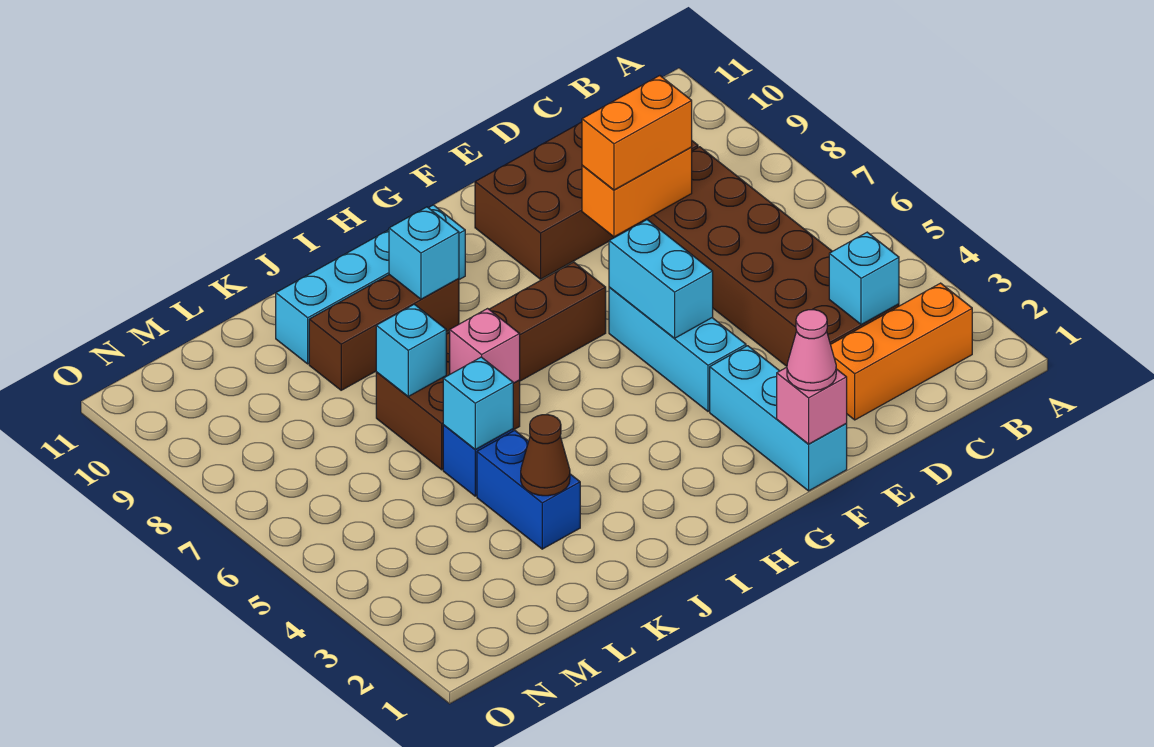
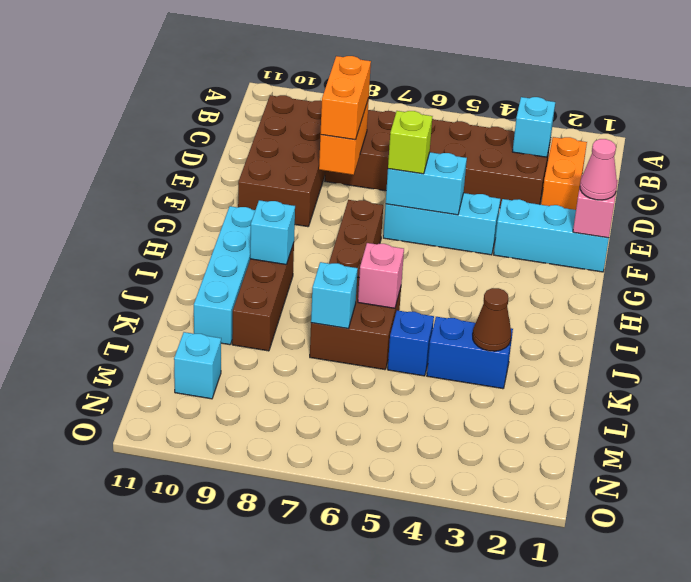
orange 1x3 brick [831,283,972,420] -> orange 1x2 brick [541,137,587,210]
none -> lime 1x1 brick [388,111,433,174]
cyan 1x1 brick [443,357,513,450] -> cyan 1x1 brick moved to [174,332,221,399]

